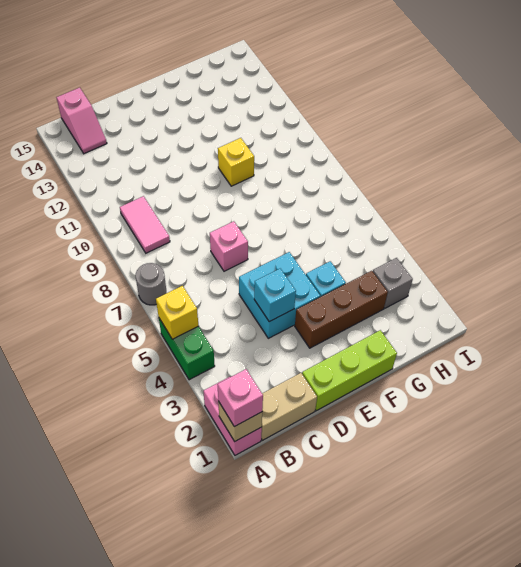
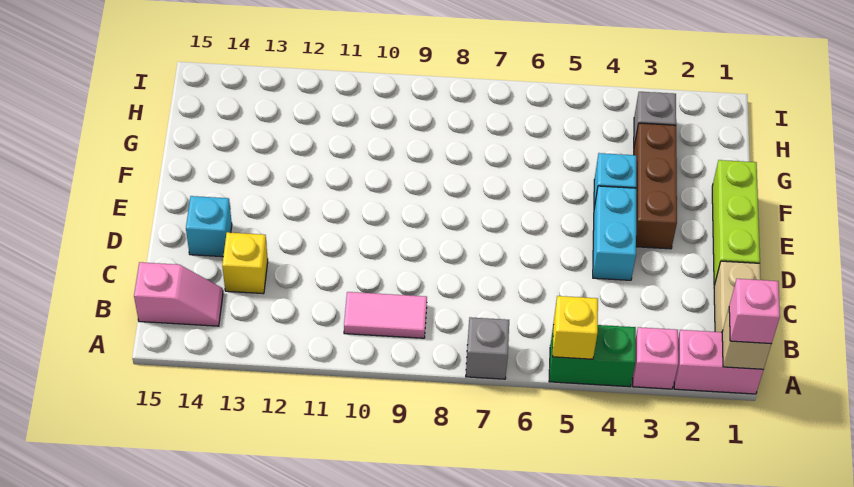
grey 1x1 round brick [136,263,166,305] -> grey 1x1 brick [466,317,509,379]
cyan 2x2 brick [239,252,320,338] -> cyan 1x2 brick [593,186,636,280]
cyan 1x1 brick [254,269,296,322] -> cyan 1x1 brick moved to [186,196,232,257]
pink 1x1 brick [210,221,248,271] -> pink 1x1 brick moved to [633,327,678,389]
yellow 1x1 brick [218,138,254,186] -> yellow 1x1 brick moved to [222,232,268,294]

